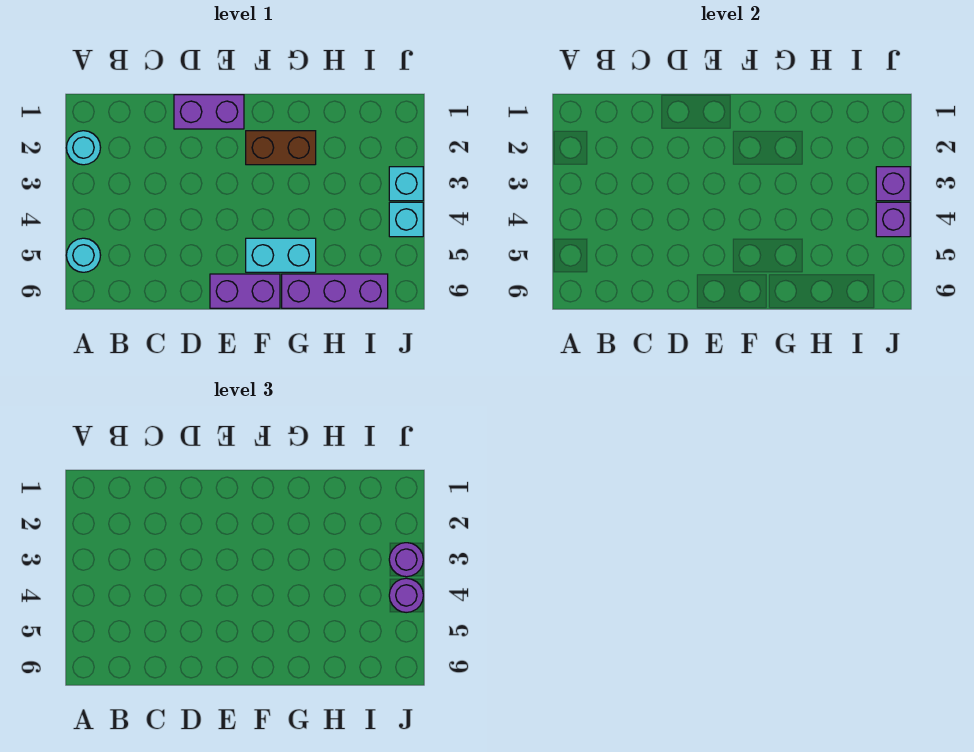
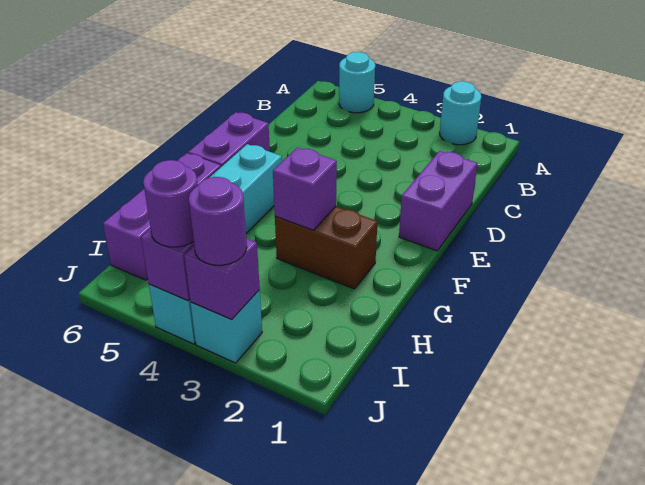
brown 1x2 brick [246,131,316,165] -> brown 1x2 brick turned to [275,206,378,289]
none -> purple 1x1 brick [273,147,337,230]

